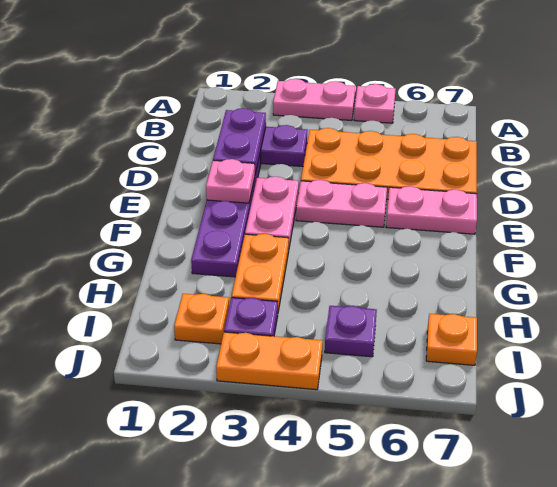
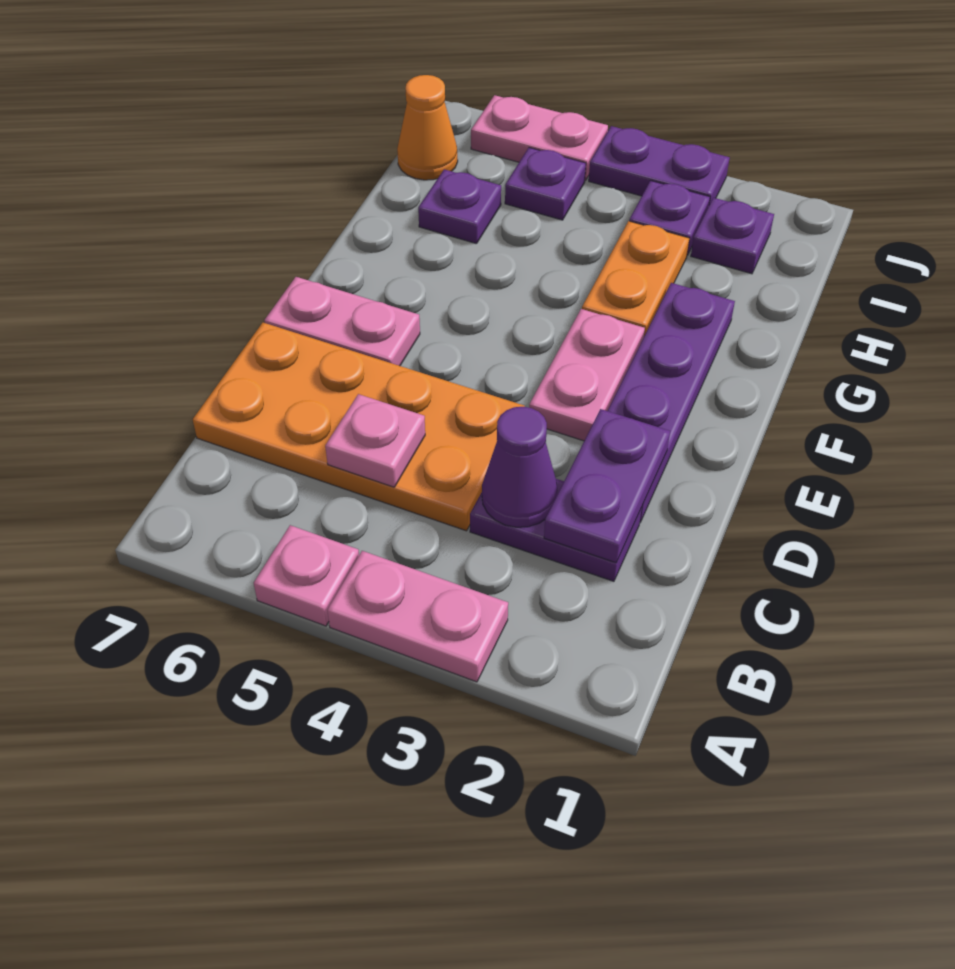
none -> purple 1x1 cone [482,407,557,527]
pink 1x1 plate [206,159,255,203] -> pink 1x1 plate moved to [325,394,425,487]
pink 1x2 plate [296,180,387,227] -> pink 1x2 plate moved to [471,95,608,181]
none -> purple 1x1 plate [418,169,501,244]
orange 1x1 plate [174,294,229,344] -> purple 1x1 plate [691,198,774,274]
orange 1x1 plate [426,314,477,365] -> orange 1x1 cone [397,75,458,180]
orange 1x2 plate [216,332,323,390] -> purple 1x2 plate [589,126,730,205]

